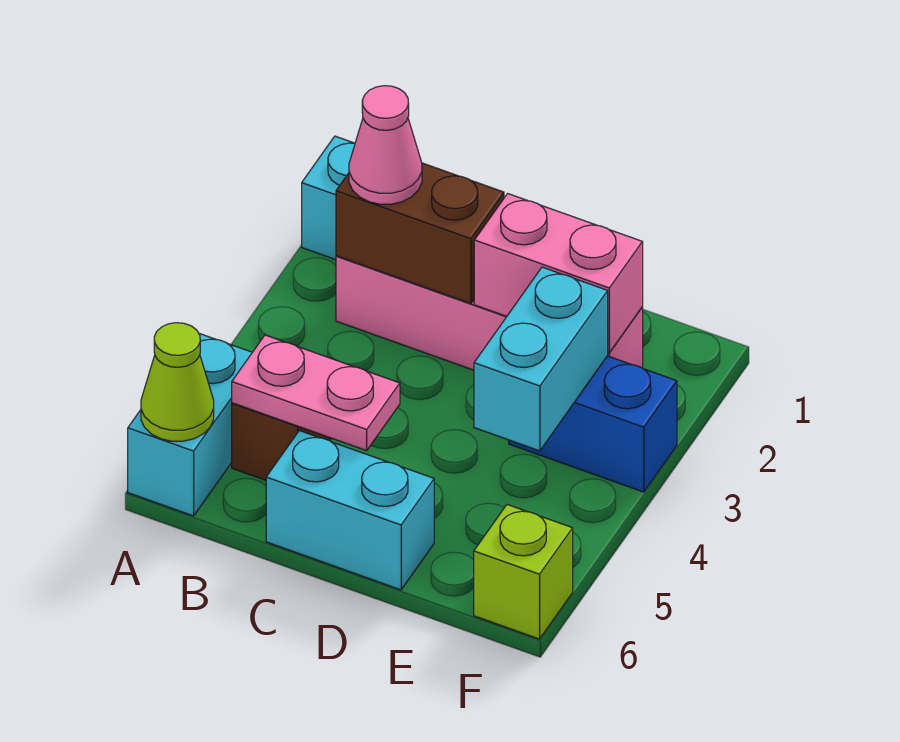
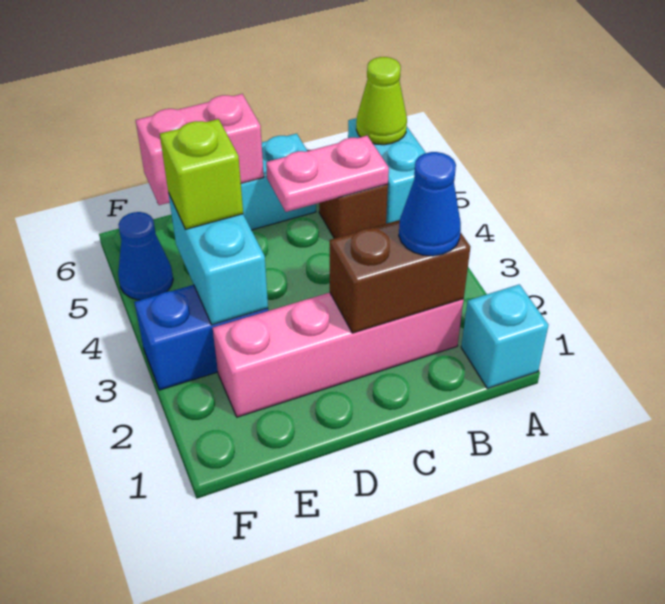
pink 1x1 cone [349,86,422,204] -> blue 1x1 cone [399,152,461,256]
pink 1x2 brick [474,194,643,353] -> pink 1x2 brick moved to [136,94,264,205]
none -> blue 1x1 cone [118,212,173,300]
lime 1x1 brick [474,505,573,639] -> lime 1x1 brick moved to [160,119,243,229]

